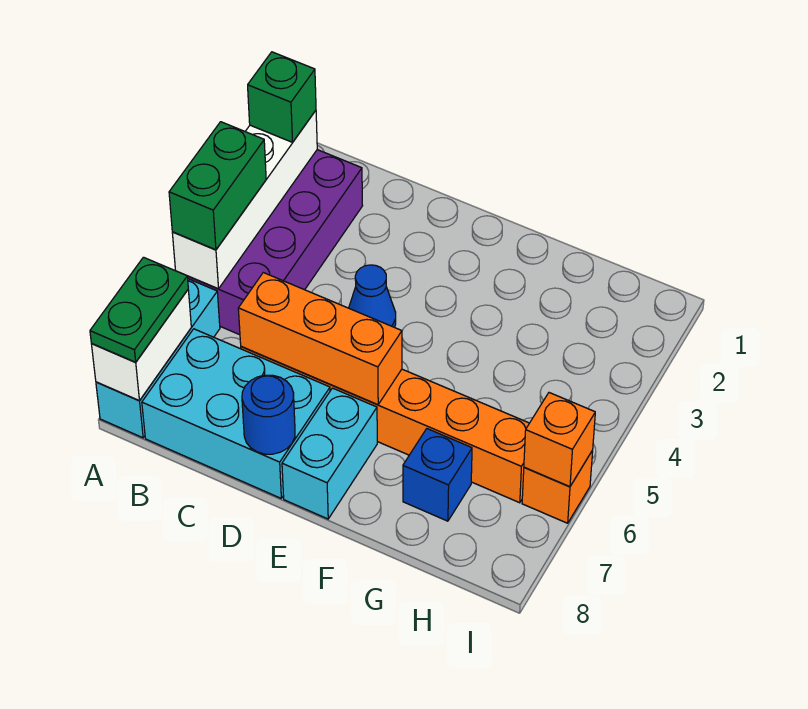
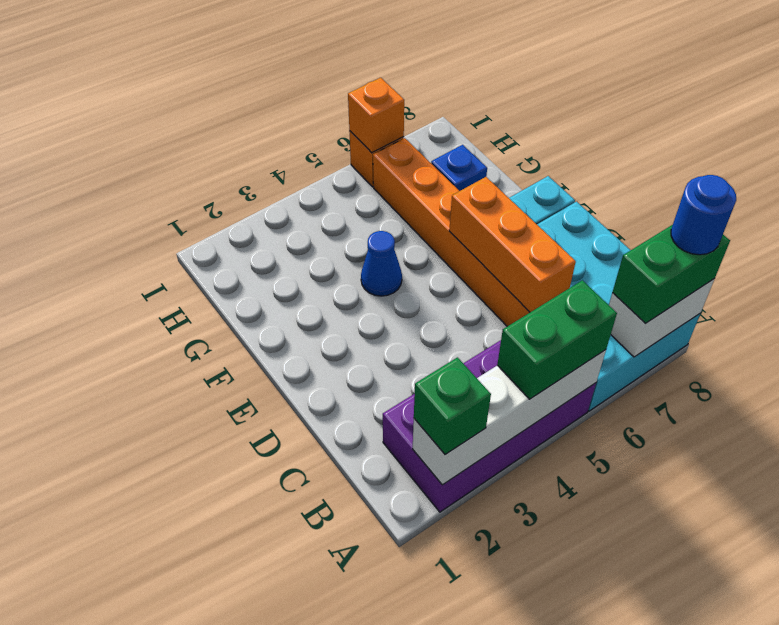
green 1x2 plate [90,257,188,362] -> green 1x2 brick [612,225,730,324]
blue 1x1 cone [349,265,396,327] -> blue 1x1 cone moved to [361,231,402,296]
blue 1x1 round brick [242,375,295,454] -> blue 1x1 round brick moved to [671,175,736,255]

